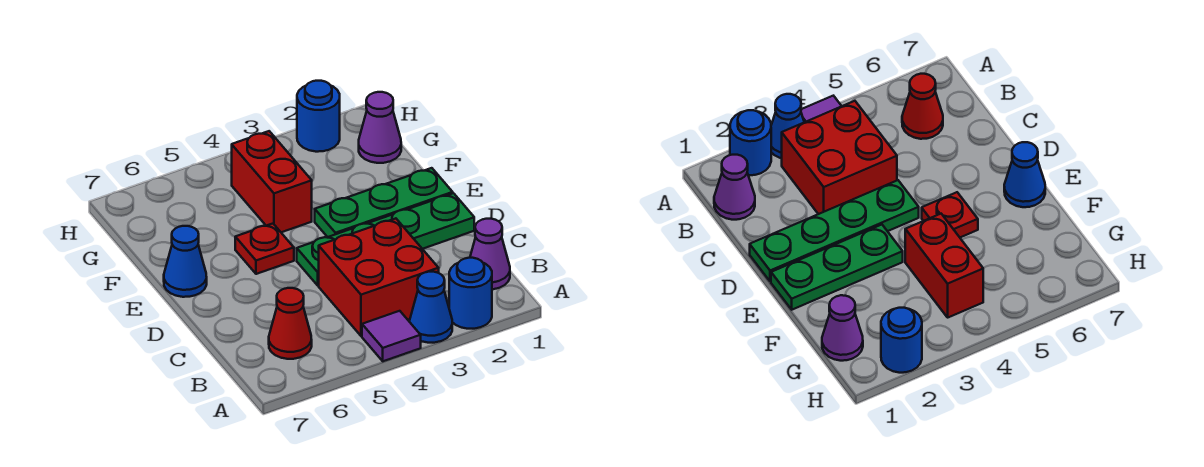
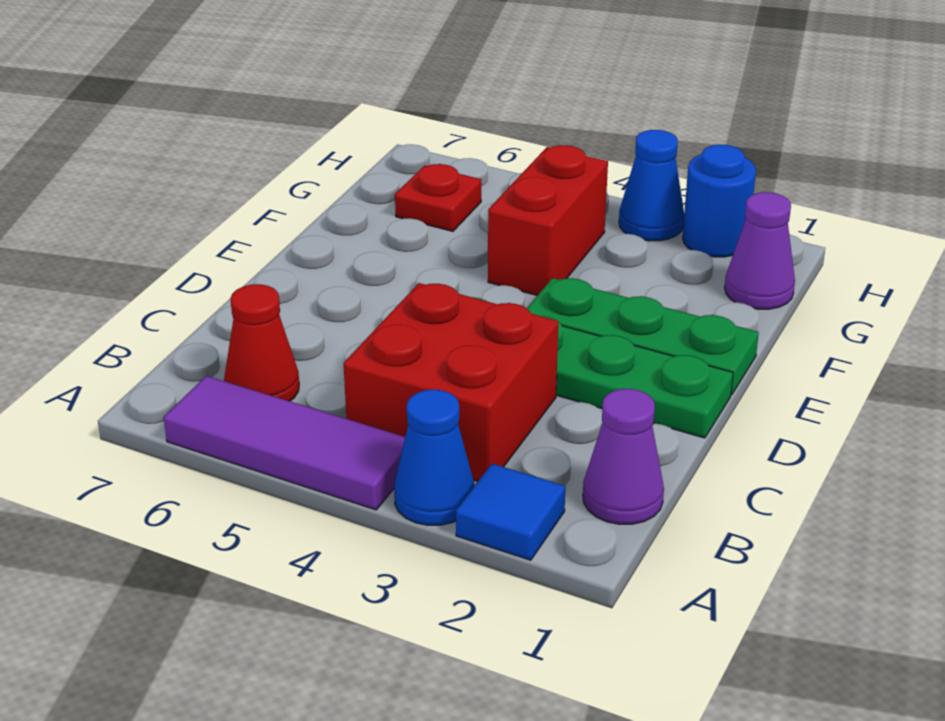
blue 1x1 round brick [449,258,492,329] -> blue 1x1 tile [456,464,566,560]
purple 1x1 tile [362,311,421,361] -> purple 1x3 tile [164,376,405,510]
red 1x1 plate [235,224,294,274] -> red 1x1 plate moved to [395,164,481,231]
blue 1x1 cone [164,226,207,297] -> blue 1x1 cone moved to [619,130,684,241]

